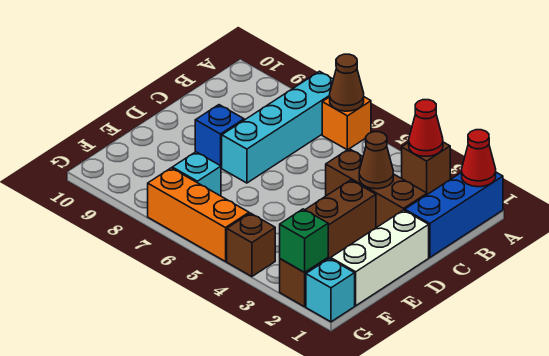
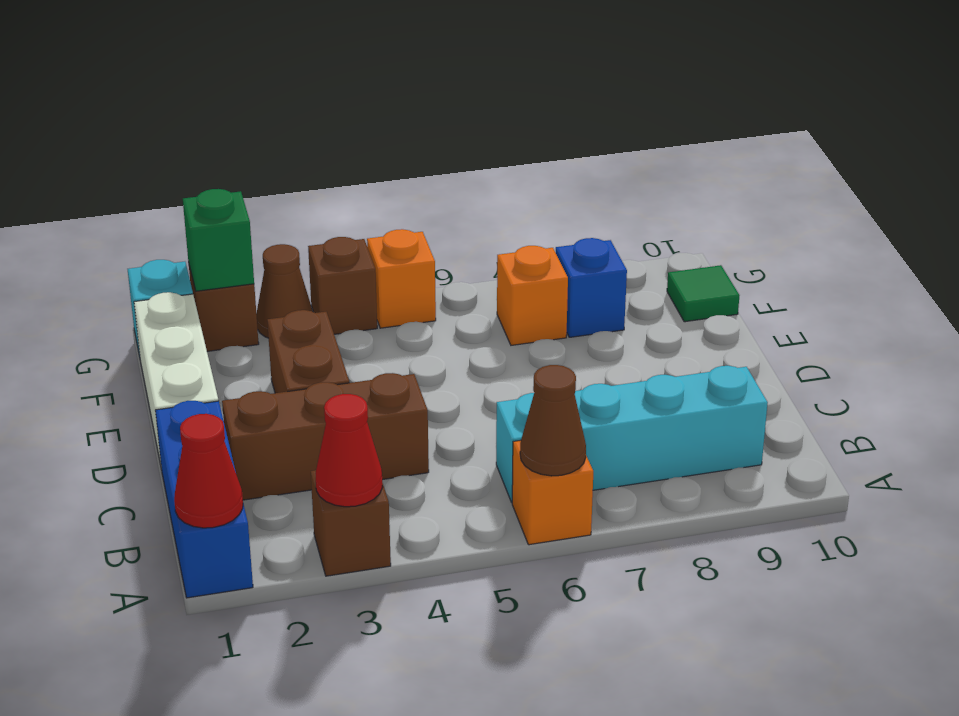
cyan 1x4 brick [222,71,333,183] -> cyan 1x4 brick turned to [496,366,768,502]
brown 1x1 cone [359,132,393,189] -> brown 1x1 cone moved to [256,244,313,338]
blue 1x1 brick [195,105,244,168] -> blue 1x1 brick moved to [556,238,627,337]
cyan 1x1 brick [172,152,221,196] -> orange 1x1 brick [497,246,568,345]
none -> green 1x1 tile [667,265,739,322]
orange 1x3 brick [148,168,249,261] -> orange 1x1 brick [367,229,436,328]

